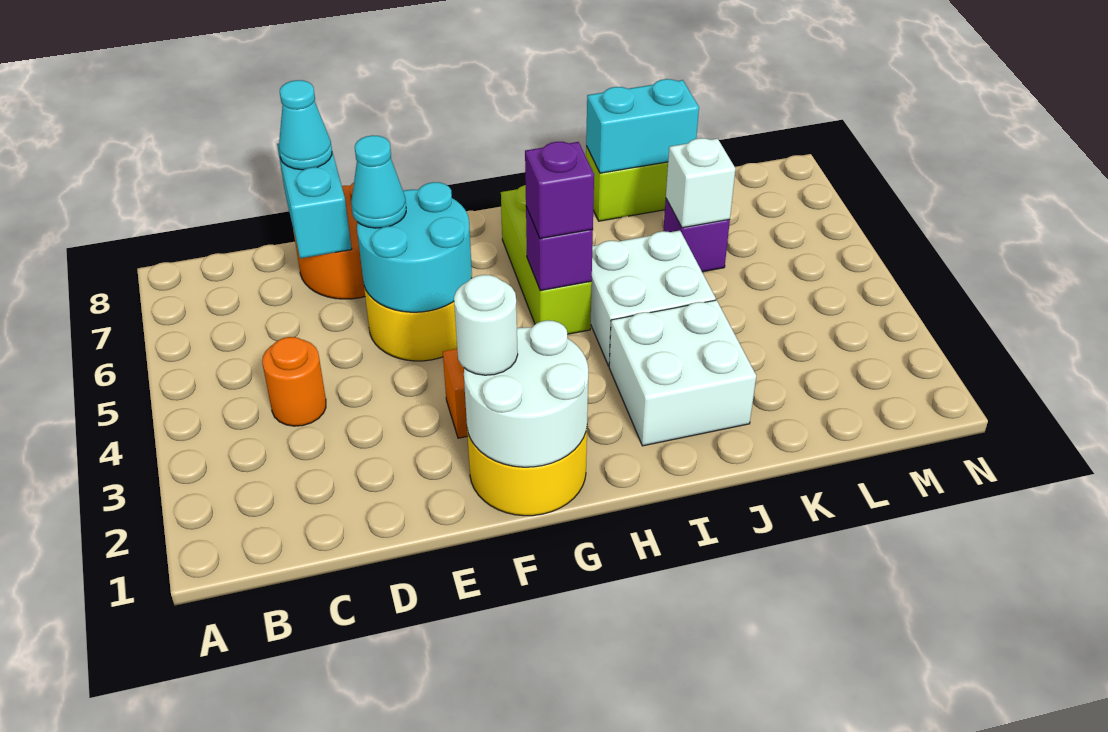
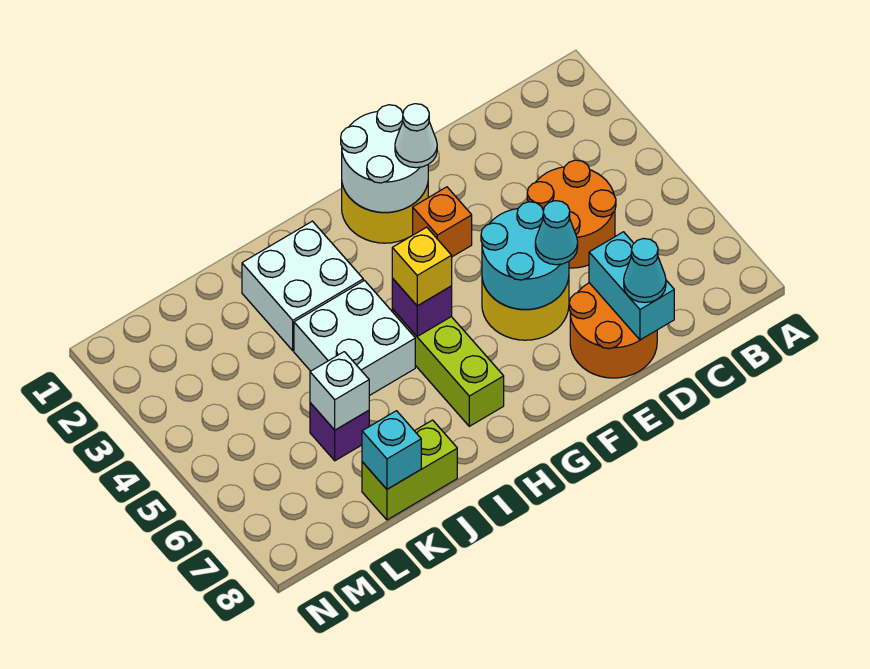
orange 1x1 round brick [262,337,326,426] -> orange 2x2 round brick [527,160,616,268]
white 1x1 round brick [454,275,518,375] -> white 1x1 cone [395,104,437,168]
purple 1x1 brick [525,142,594,239] -> yellow 1x1 brick [392,227,452,306]
cyan 1x2 brick [586,79,699,173] -> cyan 1x1 brick [362,411,421,489]

